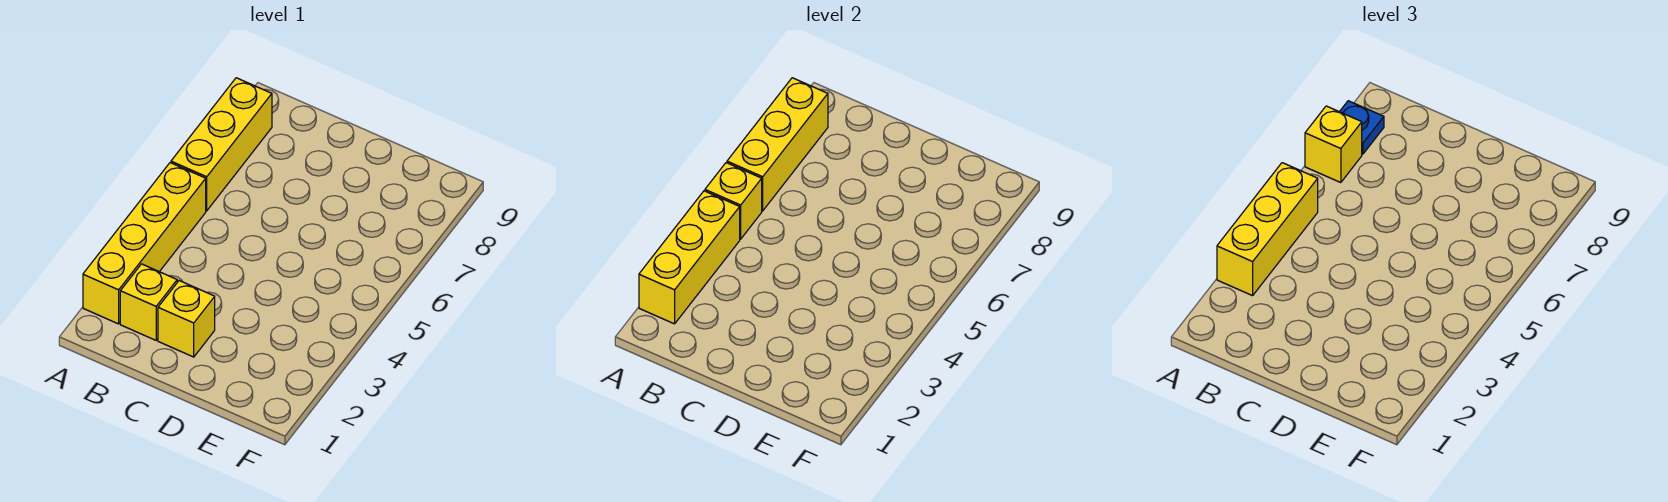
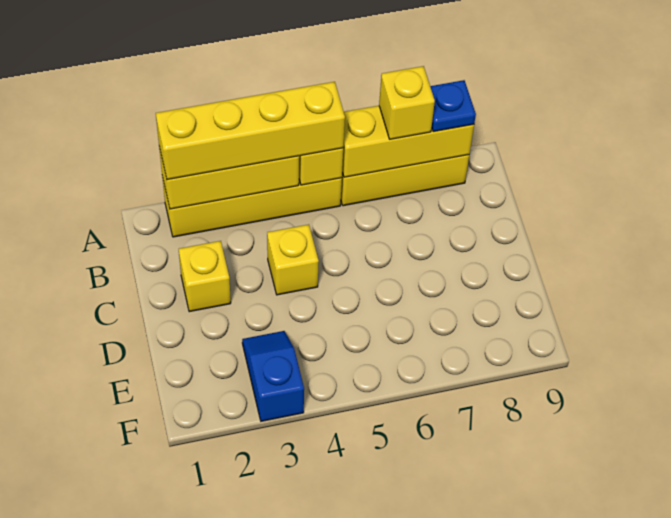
yellow 1x3 brick [1217,163,1318,296] -> yellow 1x4 brick [156,82,345,180]
yellow 1x1 brick [120,264,177,340] -> yellow 1x1 brick moved to [267,225,319,295]
none -> blue 1x2 slope [242,331,304,421]

